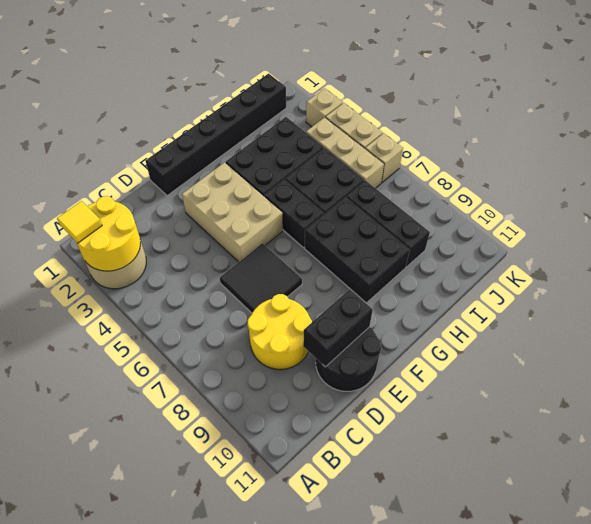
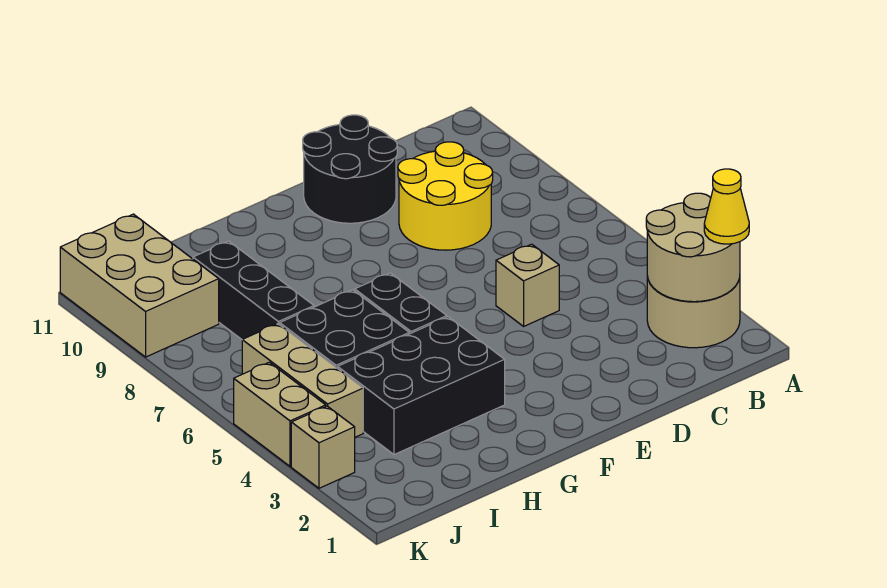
yellow 2x2 round brick [76,196,141,271] -> tan 2x2 round brick [646,193,740,302]
yellow 1x1 tile [57,201,102,243] -> yellow 1x1 cone [704,169,749,244]
black 2x2 tile [220,243,302,313] -> none
black 1x2 brick [303,289,373,367] -> none
black 1x6 brick [145,73,286,196] -> none
tan 2x3 brick [182,163,283,262] -> tan 2x3 brick moved to [60,214,219,357]
black 2x3 brick [305,197,410,303] -> none
tan 1x1 brick [365,133,403,183] -> tan 1x1 brick moved to [496,244,559,326]

